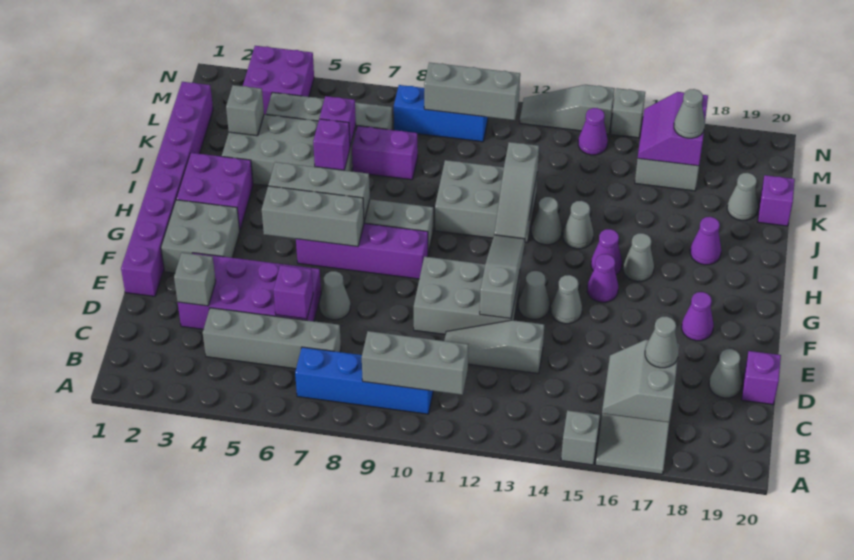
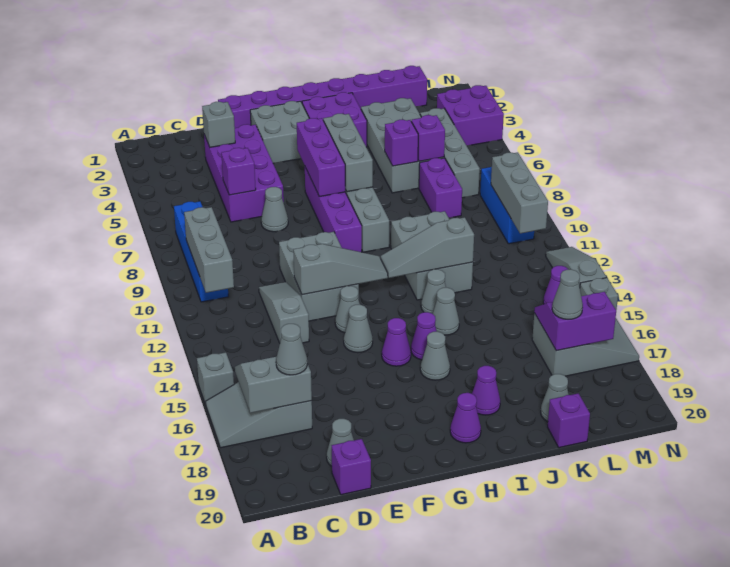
grey 1x4 brick [203,308,341,369] -> none
purple 1x1 cone [682,292,714,341] -> purple 1x1 cone moved to [450,393,481,443]
grey 1x3 brick [262,186,364,247] -> purple 1x3 brick [297,118,345,197]
grey 1x1 brick [226,85,264,136] -> none

